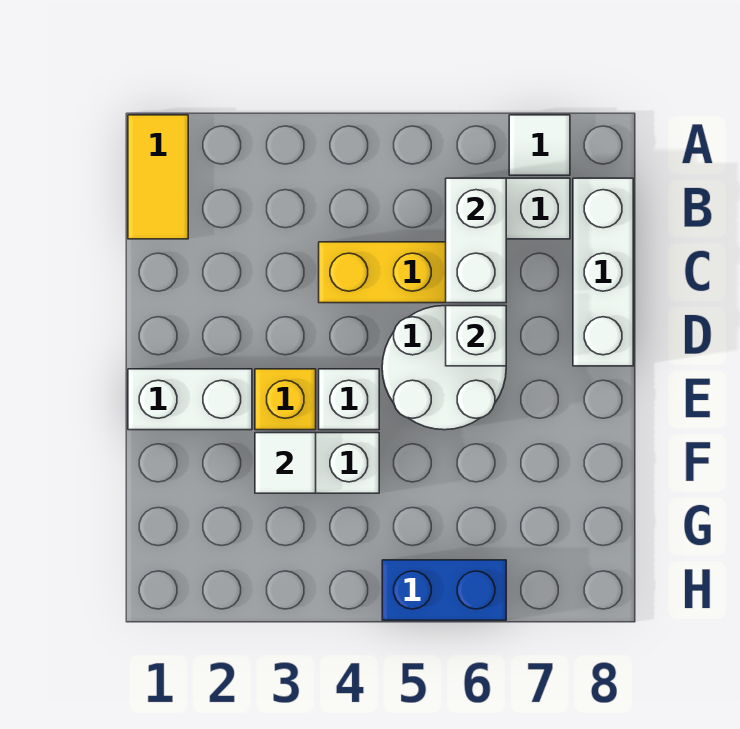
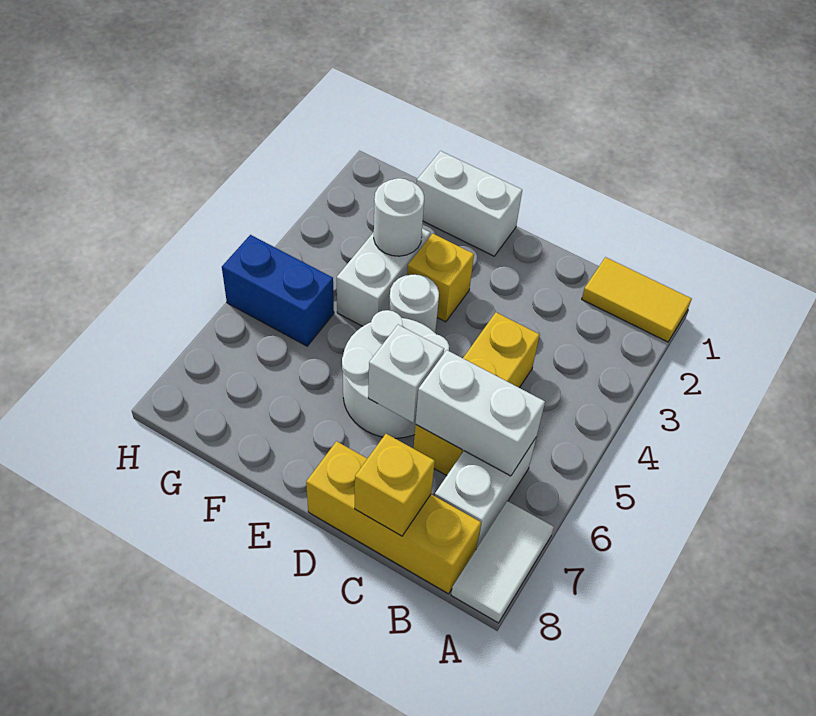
white 1x1 tile [509,115,570,175] -> white 1x2 tile [451,501,554,623]
white 1x3 brick [573,178,633,366] -> yellow 1x3 brick [306,441,481,594]
none -> yellow 1x1 brick [355,434,435,536]
white 1x2 brick [128,369,252,430] -> white 1x2 brick turned to [417,151,522,256]
white 1x1 brick [319,369,379,430] -> white 1x1 round brick [389,274,439,333]
white 1x1 tile [255,433,316,493] -> white 1x1 round brick [374,178,424,256]
blue 1x2 brick [382,560,506,620] -> blue 1x2 brick turned to [222,235,334,346]

